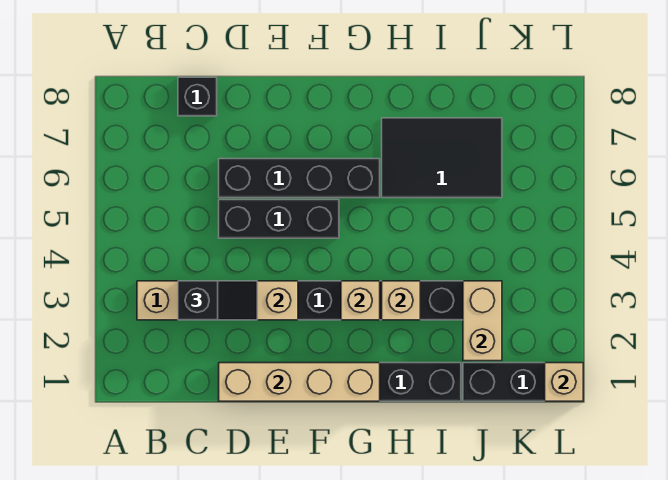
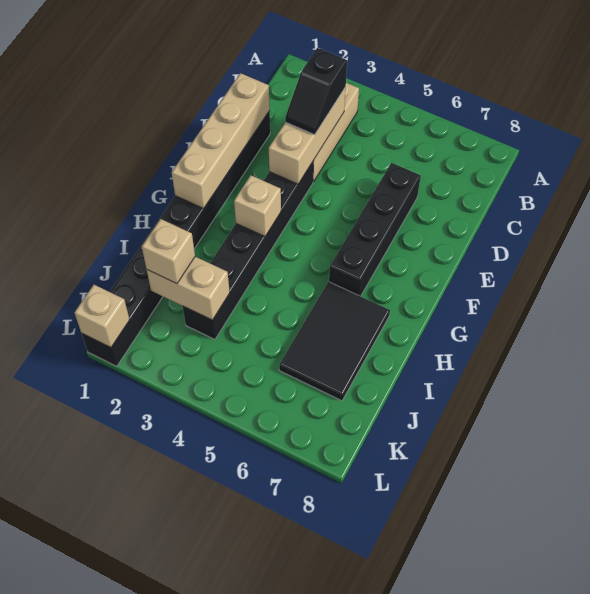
black 1x1 brick [178,77,217,116] -> none
black 1x3 brick [219,200,339,238] -> none
tan 1x1 brick [382,281,420,320] -> tan 1x1 brick moved to [142,219,195,284]

